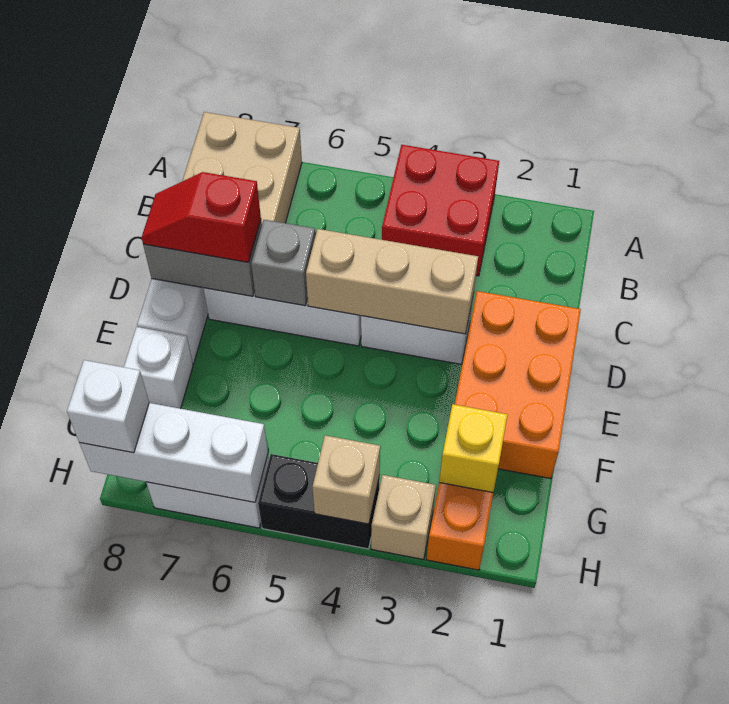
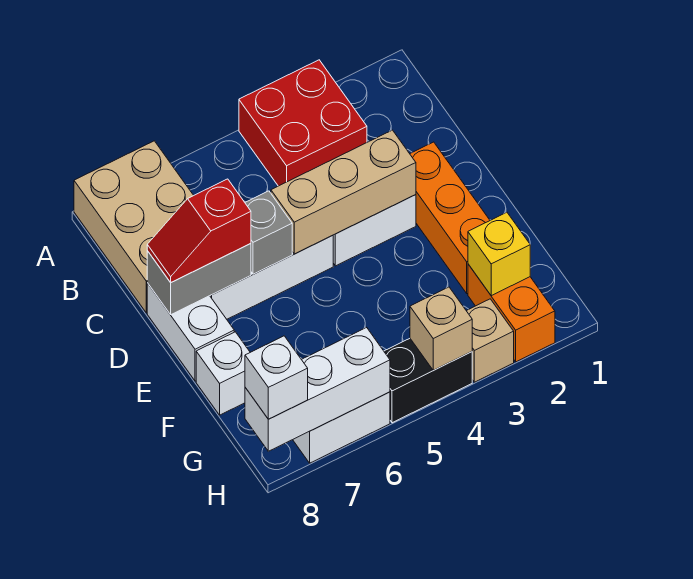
orange 2x3 brick [455,291,581,479] -> orange 1x3 brick [410,142,490,293]

